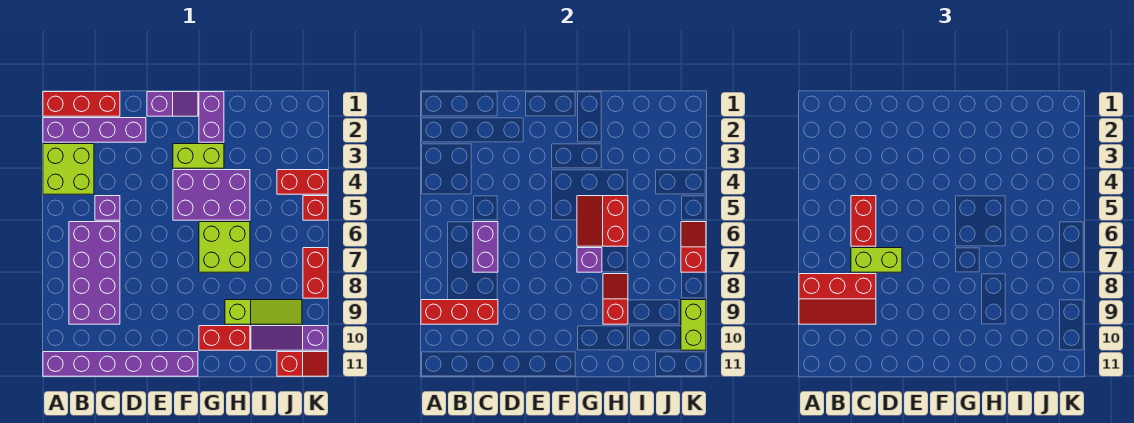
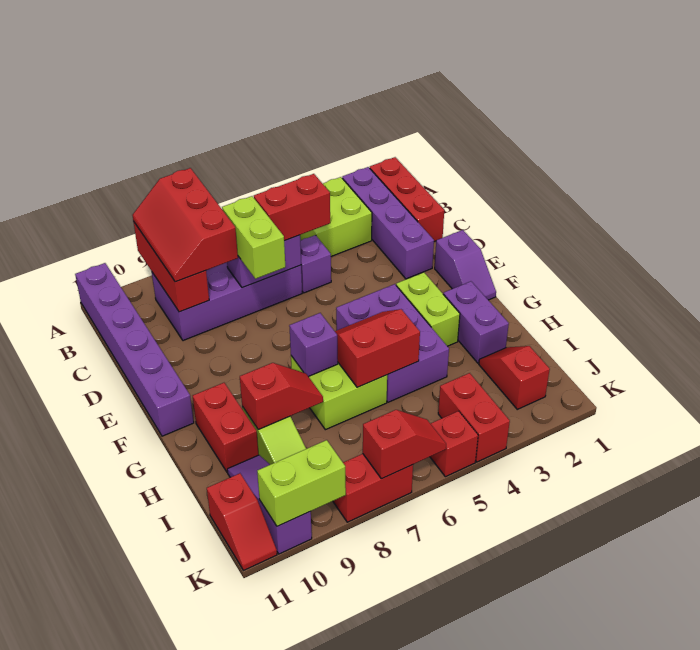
purple 1x2 brick [199,92,224,142] -> purple 1x2 brick turned to [443,281,509,363]
none -> red 1x2 slope [479,346,550,409]

